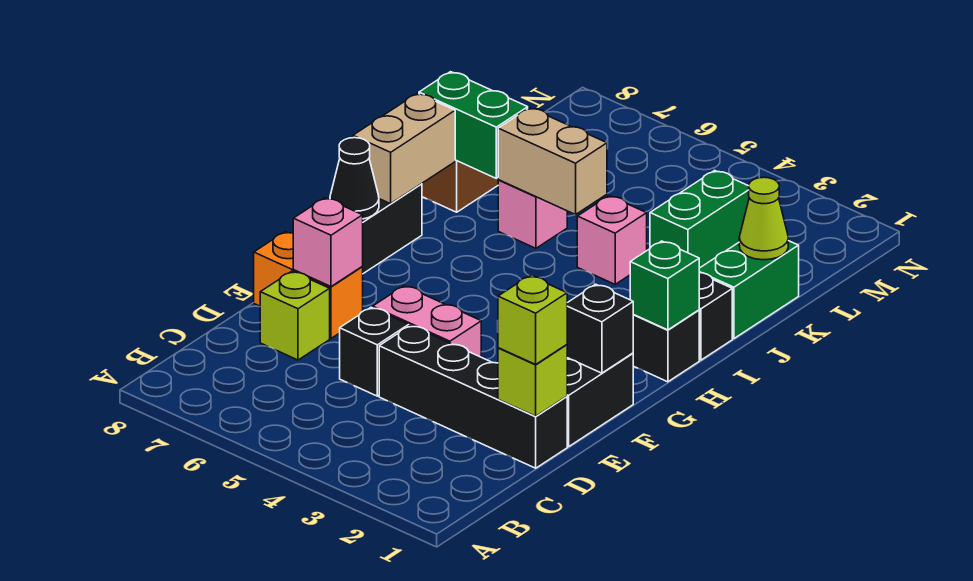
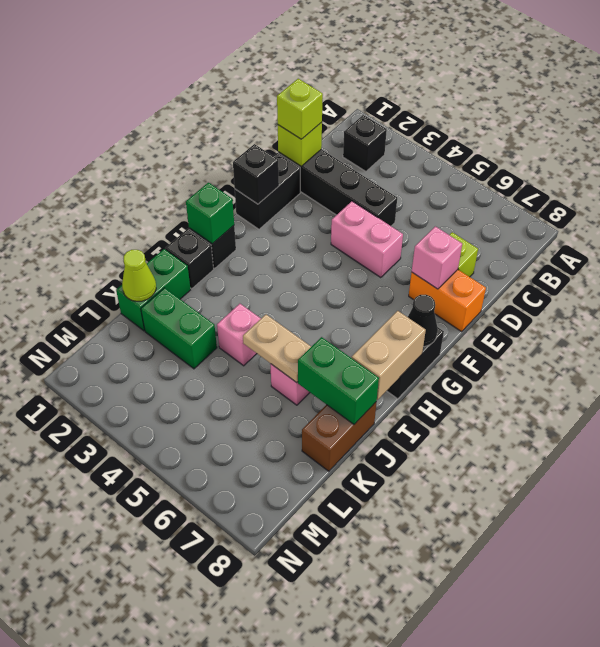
black 1x1 brick [340,307,409,396] -> black 1x1 brick moved to [343,115,387,171]
tan 1x2 brick [498,108,607,215] -> tan 1x2 plate [243,314,311,383]
green 1x2 brick [650,170,749,268] -> green 1x2 brick turned to [141,288,217,369]

